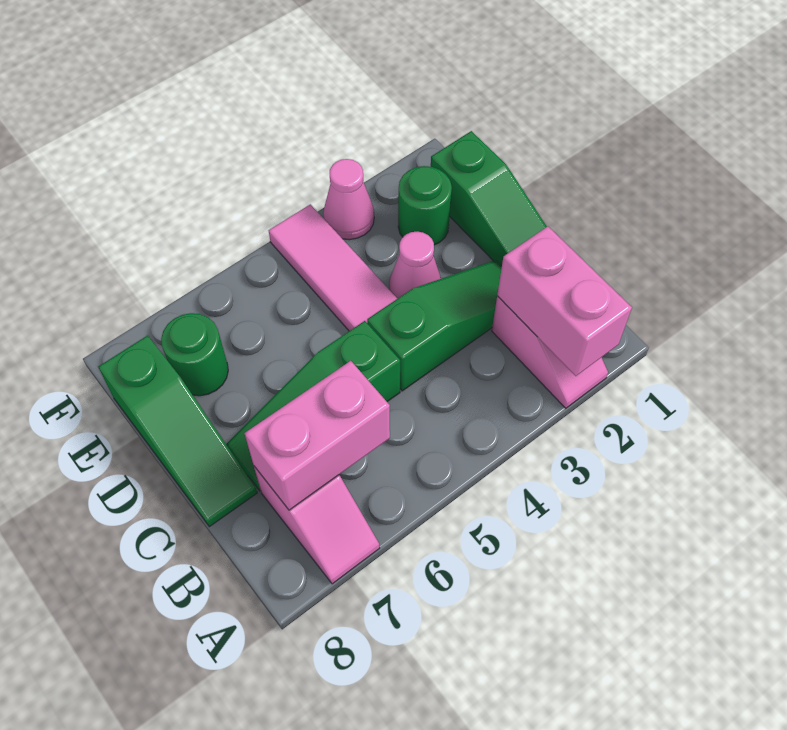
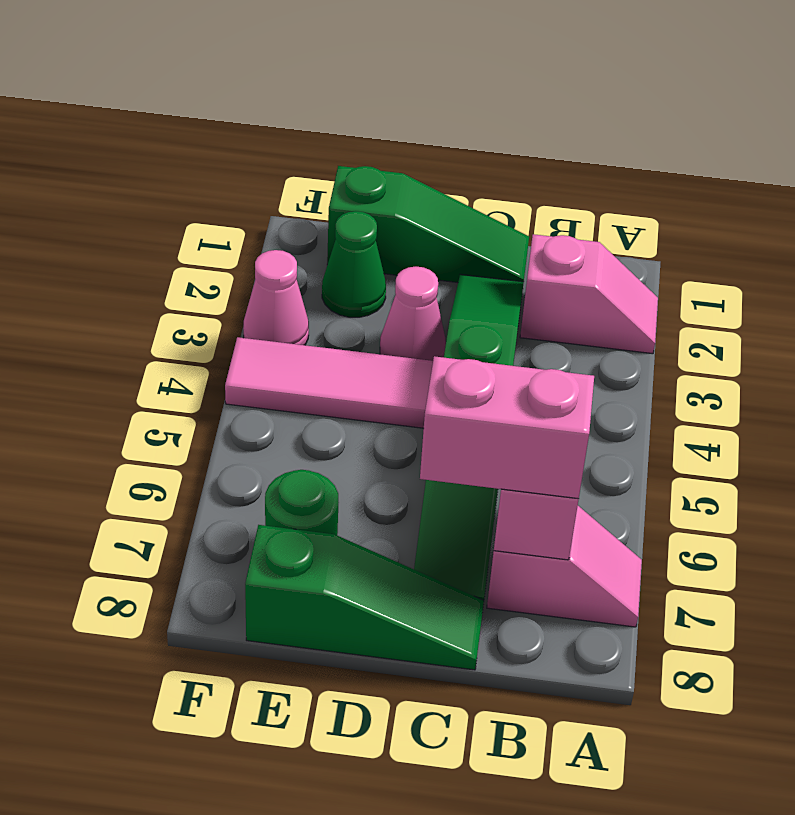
pink 1x2 brick [497,226,632,376] -> pink 1x2 brick moved to [420,356,594,499]
green 1x1 round brick [398,166,452,245] -> green 1x1 cone [322,211,386,317]

